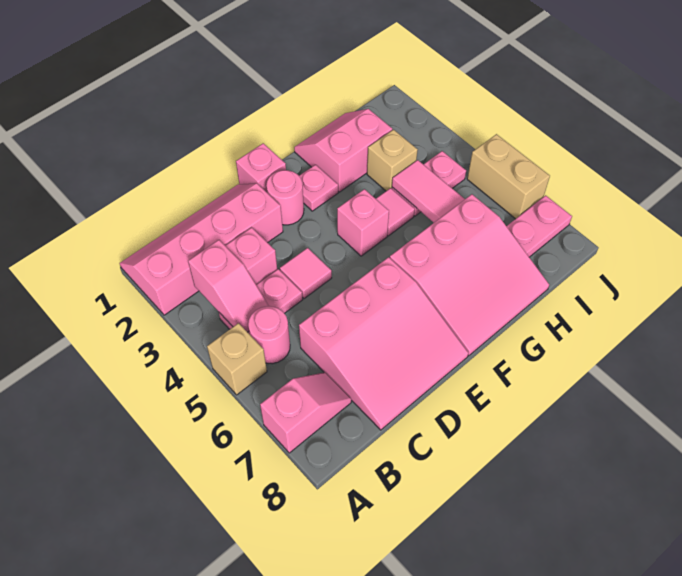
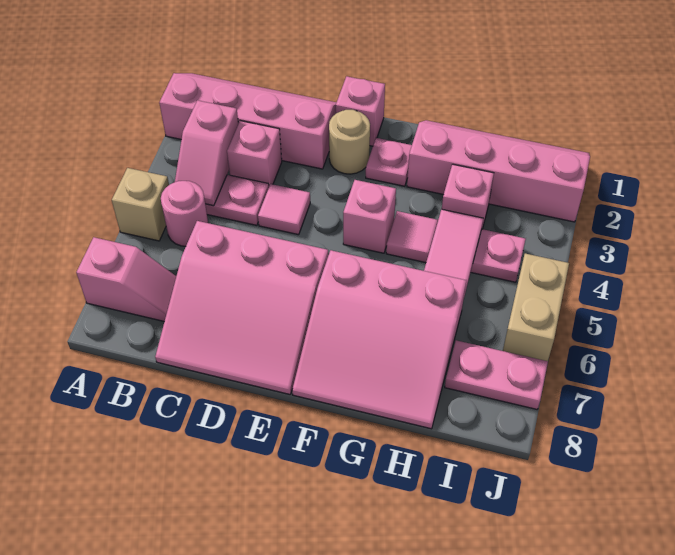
pink 1x1 round brick [266,170,304,225] -> tan 1x1 round brick [329,110,370,174]
pink 2x2 slope [294,109,392,192] -> pink 2x4 slope [407,120,590,222]
tan 1x1 brick [367,130,418,191] -> pink 1x1 brick [442,164,494,229]

